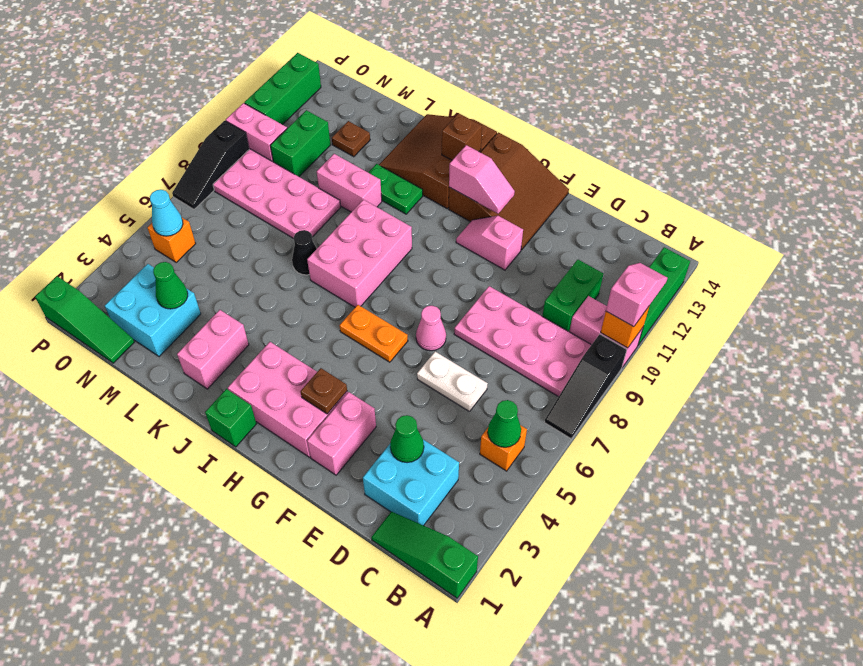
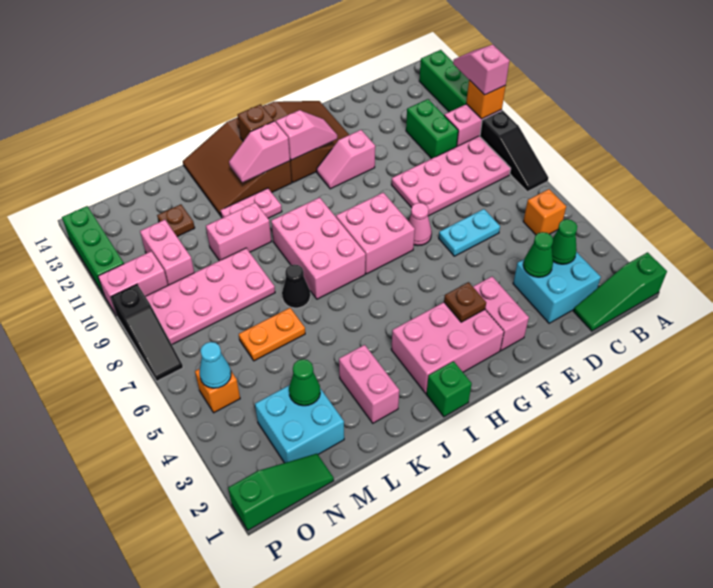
green 1x1 cone [488,400,521,447] -> green 1x1 cone moved to [552,219,577,264]
white 1x2 plate [417,352,488,412] -> cyan 1x2 plate [439,209,500,256]
orange 1x2 plate [340,305,408,362] -> orange 1x2 plate moved to [239,308,305,361]
none -> pink 2x2 brick [336,193,415,274]
none -> pink 1x2 slope [229,121,290,182]
green 1x2 plate [368,164,423,214] -> pink 1x2 plate [220,188,282,218]
green 1x2 brick [270,110,330,177] -> pink 1x2 brick [140,220,194,285]

